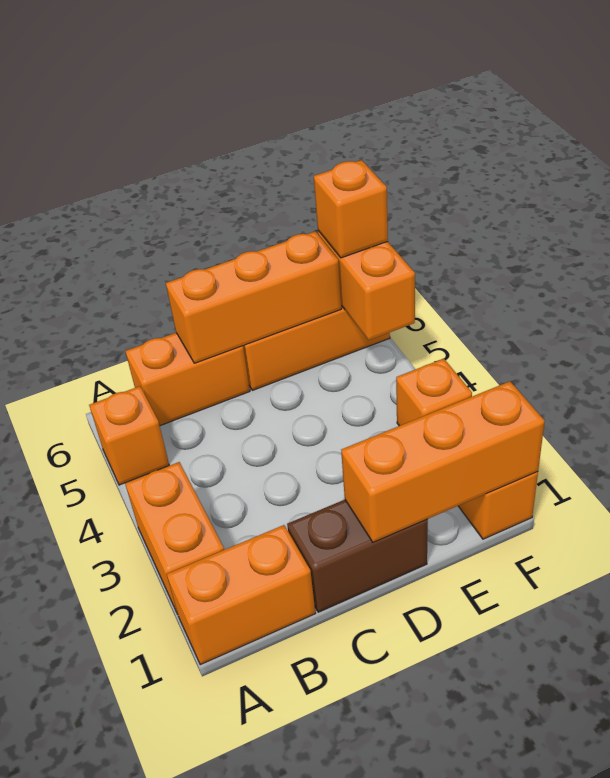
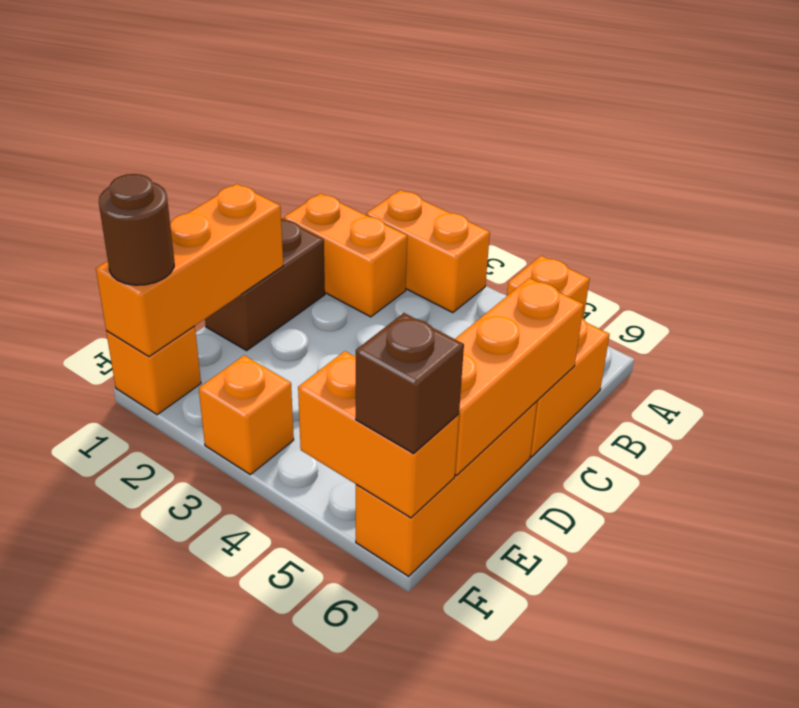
orange 1x2 brick [167,525,315,665] -> orange 1x2 brick turned to [284,193,407,317]
none -> brown 1x1 round brick [99,174,174,285]
orange 1x1 brick [314,160,388,258] -> brown 1x1 brick [356,313,464,454]

